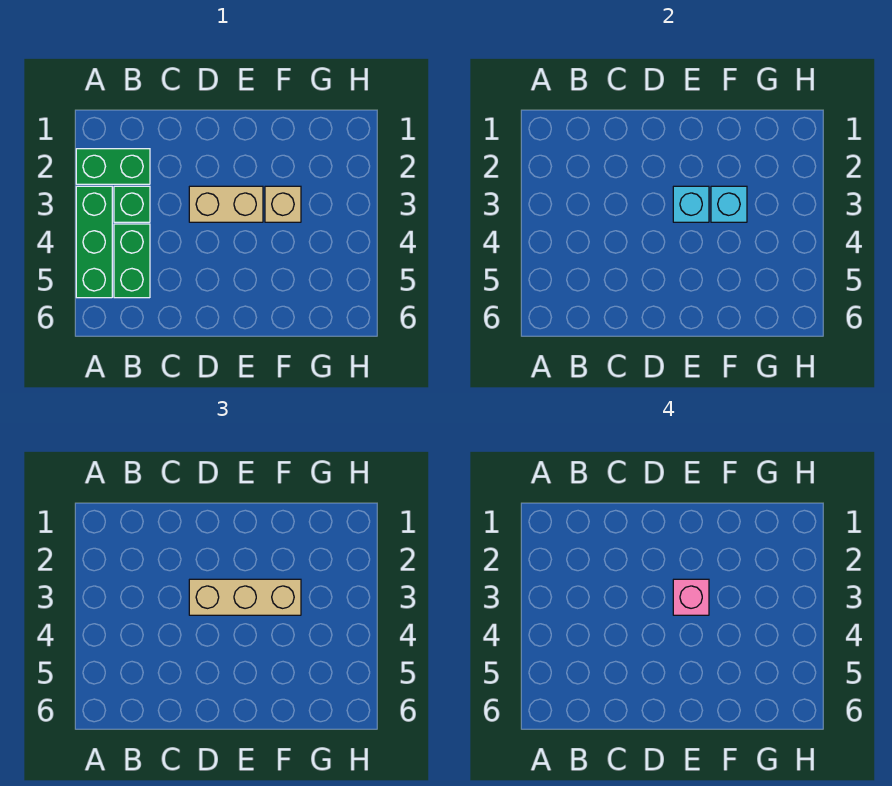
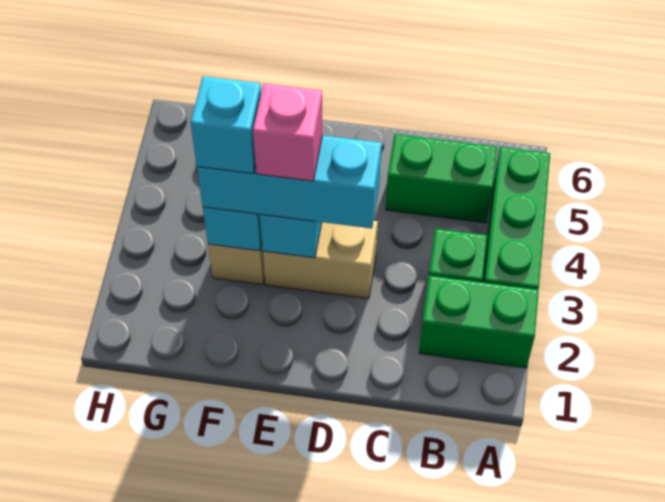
green 1x2 brick [114,224,150,298] -> green 1x2 brick turned to [386,134,497,223]
tan 1x3 brick [189,579,301,615] -> cyan 1x3 brick [197,135,382,229]
none -> cyan 1x1 brick [191,76,261,174]

